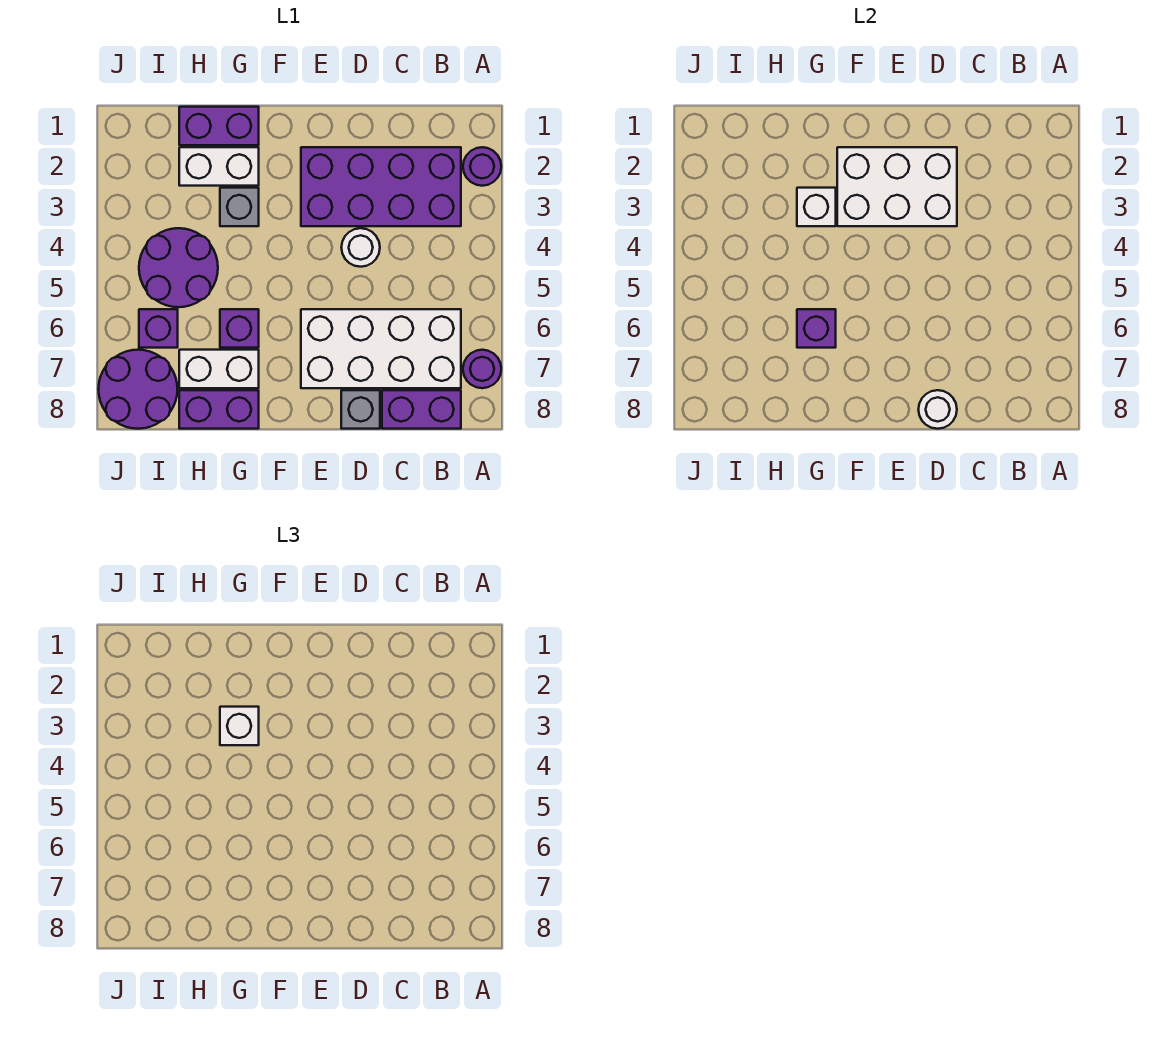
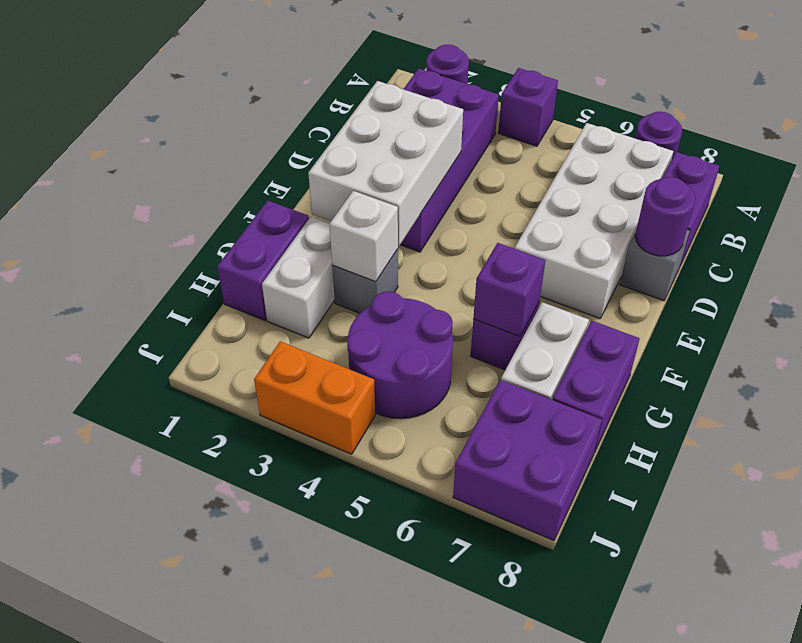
white 1x1 round brick [341,228,380,267] -> none
white 1x1 round brick [918,390,957,429] -> purple 1x1 round brick [635,177,695,256]
white 1x1 brick [220,707,259,745] -> none
purple 1x1 brick [139,309,178,348] -> purple 1x1 brick moved to [498,68,558,146]
purple 2x2 round brick [98,350,177,429] -> purple 2x2 brick [453,380,602,540]
none -> orange 1x2 brick [254,341,375,454]

